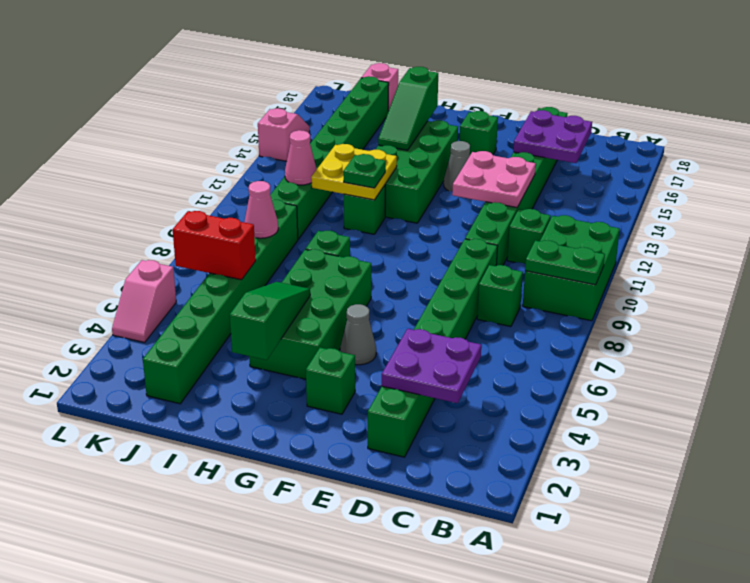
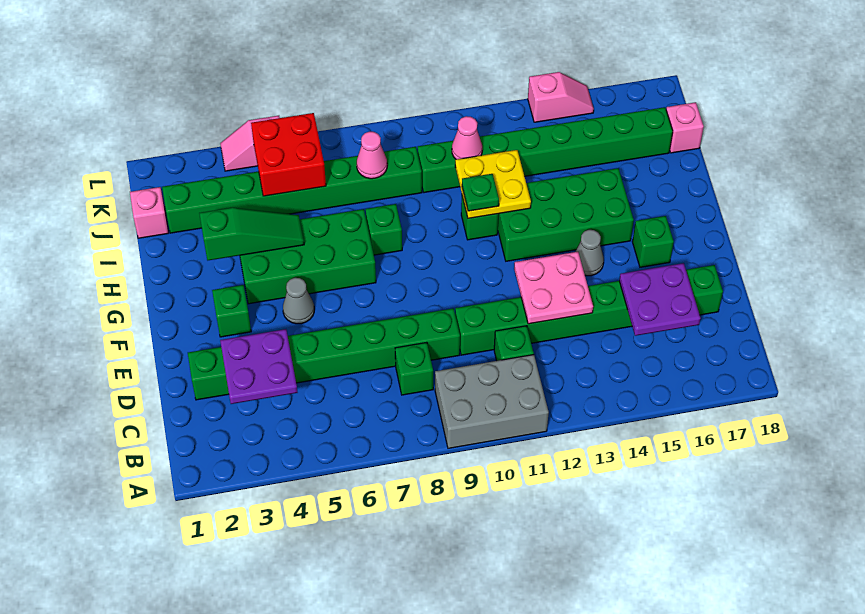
green 2x3 brick [523,215,619,321] -> grey 2x3 brick [435,355,549,448]
green 1x2 plate [525,240,605,285] -> none
green 1x3 slope [378,67,438,150] -> none
none -> pink 1x1 brick [130,187,168,238]
red 1x2 brick [173,211,256,280] -> red 2x2 brick [251,113,326,196]

